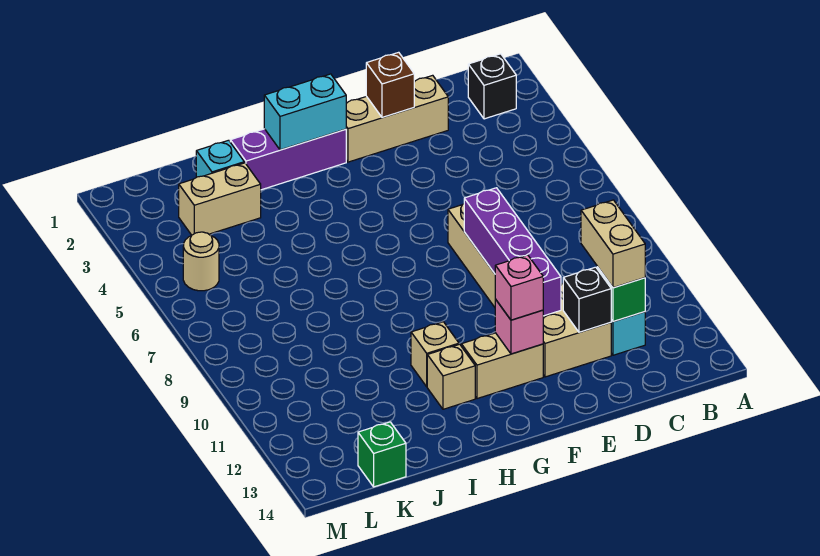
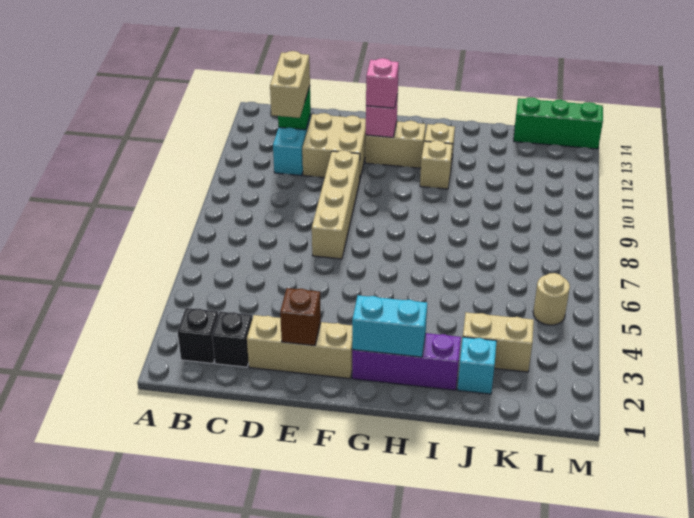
black 1x1 brick [563,267,611,332] -> black 1x1 brick moved to [212,312,252,367]
purple 1x4 brick [464,188,561,316] -> none
green 1x1 brick [358,422,406,487] -> green 1x3 brick [514,97,603,149]

